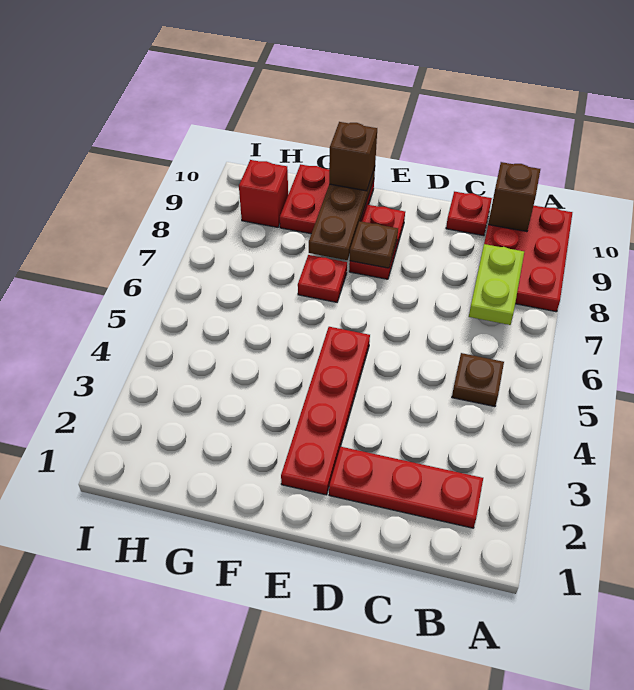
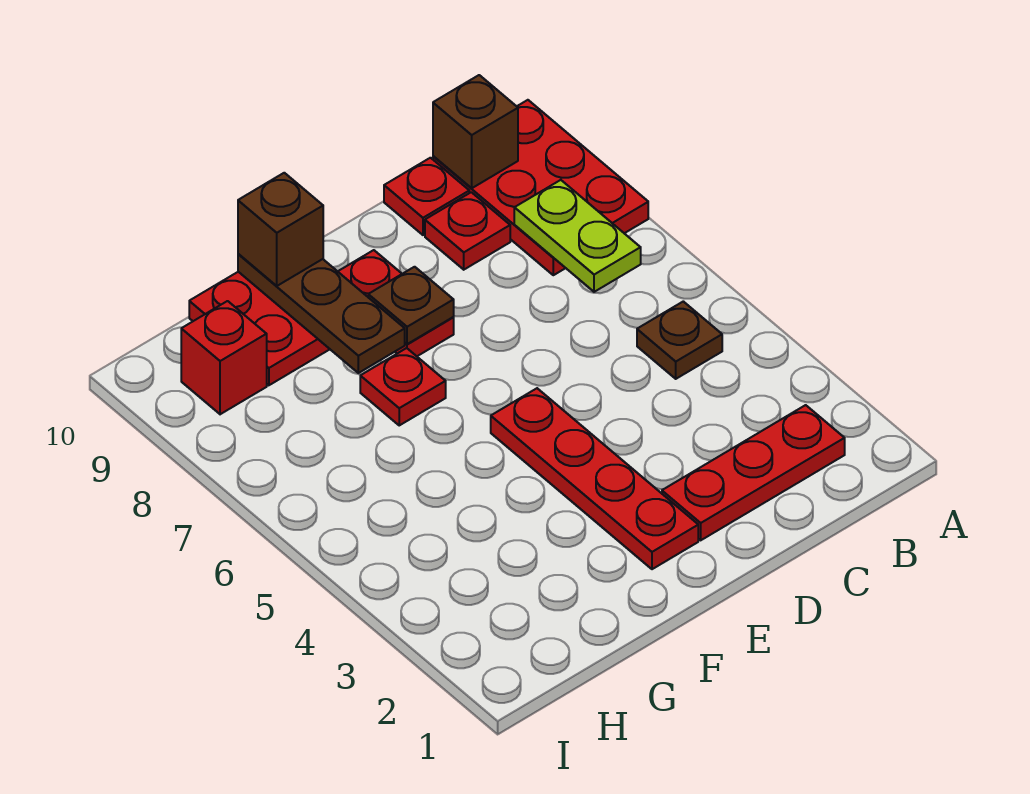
none -> red 1x1 plate [425,192,510,270]

